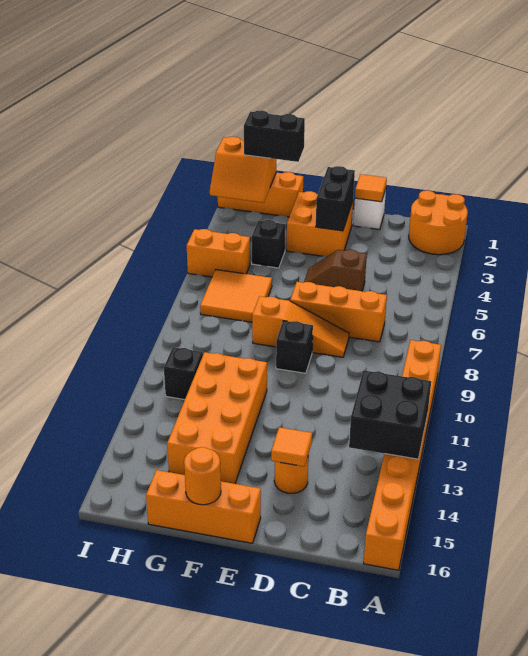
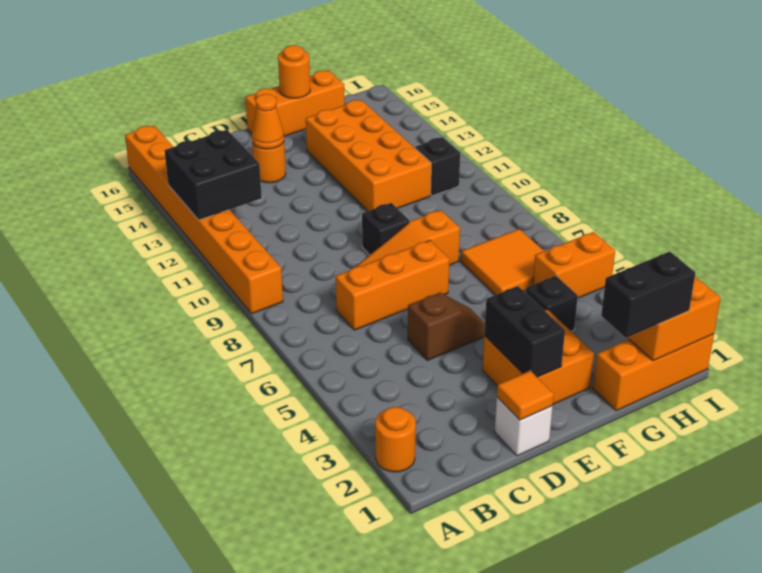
orange 2x2 round brick [409,190,468,255] -> orange 1x1 round brick [375,407,416,472]
orange 1x1 tile [271,427,312,467] -> orange 1x1 cone [252,94,284,149]

